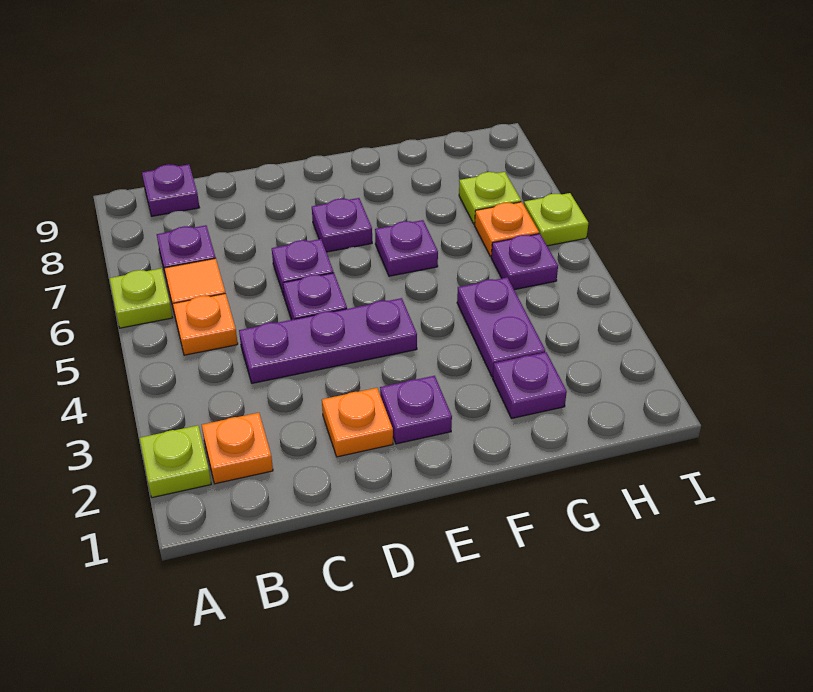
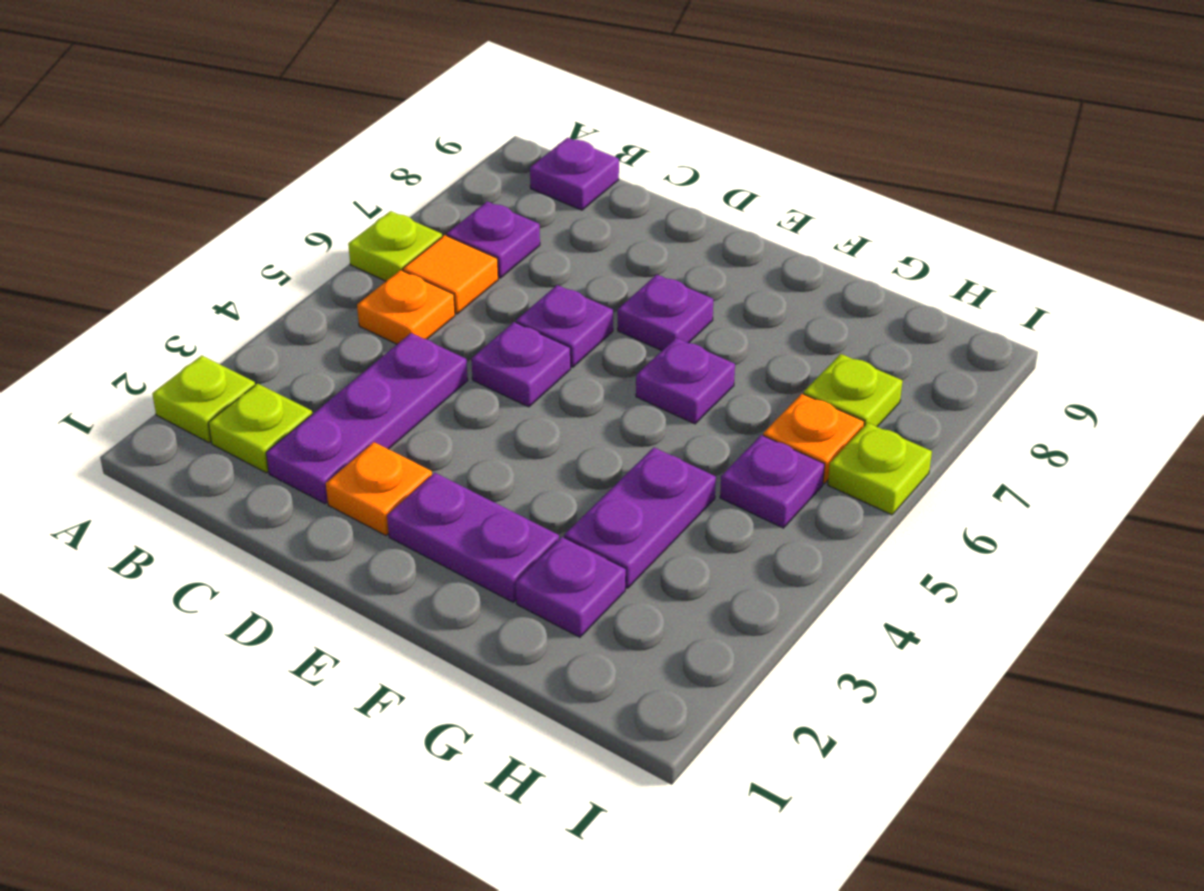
orange 1x1 plate [202,413,273,484] -> lime 1x1 plate [208,384,312,473]
purple 1x3 plate [239,298,417,383] -> purple 1x3 plate turned to [266,333,468,504]
purple 1x1 plate [380,376,452,444] -> purple 1x2 plate [387,473,559,602]

